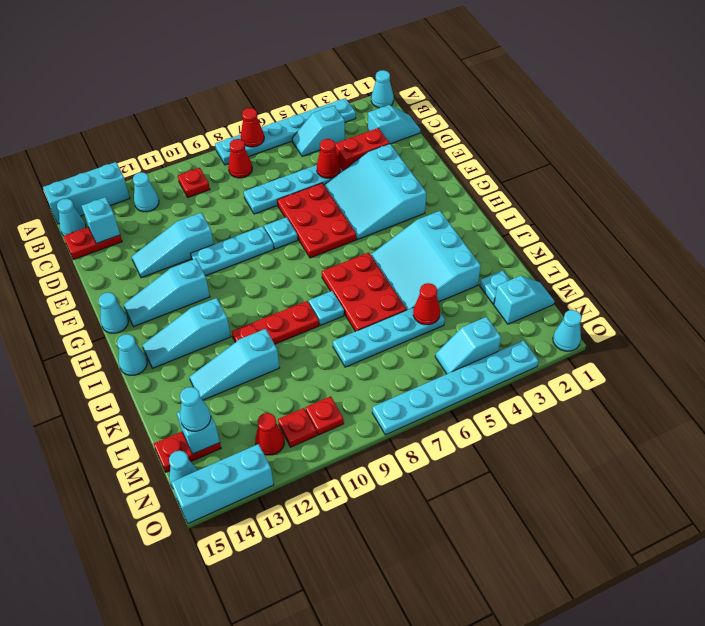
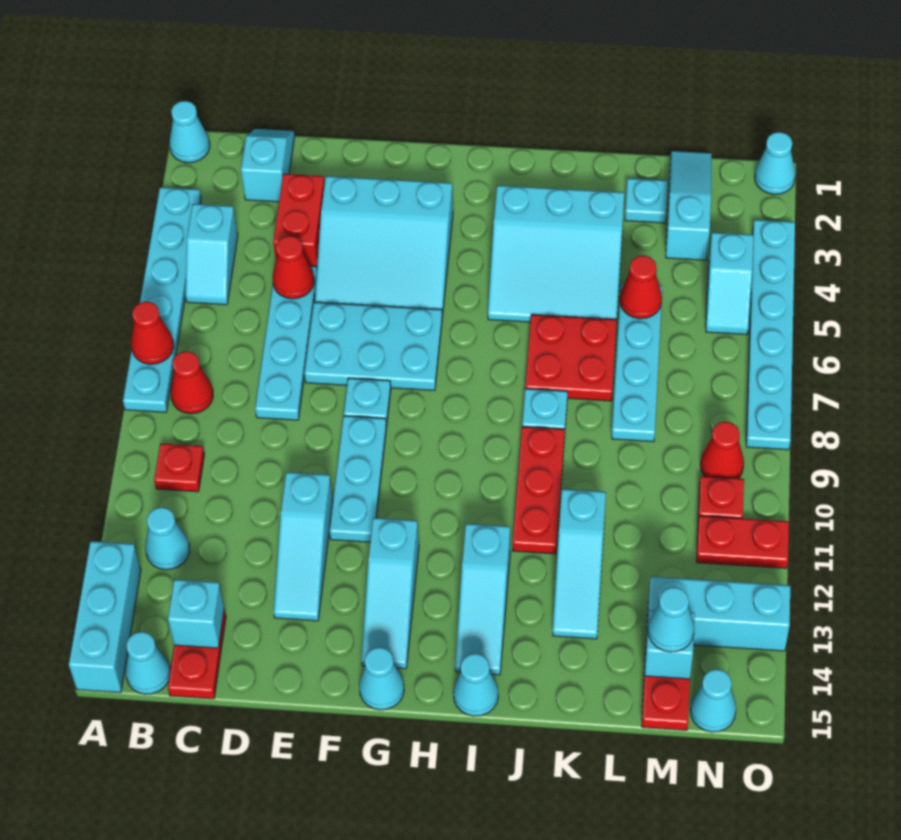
red 2x3 plate [277,183,356,258] -> cyan 2x3 plate [304,302,442,391]
red 2x3 plate [322,253,407,332] -> red 2x2 plate [525,315,617,401]
cyan 1x2 slope [494,276,555,324] -> cyan 1x3 slope [666,151,711,260]
red 1x1 plate [278,408,317,447] -> red 1x2 plate [696,516,789,568]
red 1x1 cone [255,413,284,455] -> red 1x1 cone moved to [700,422,744,478]
cyan 1x3 brick [171,444,274,523] -> cyan 1x3 brick turned to [646,577,790,651]

